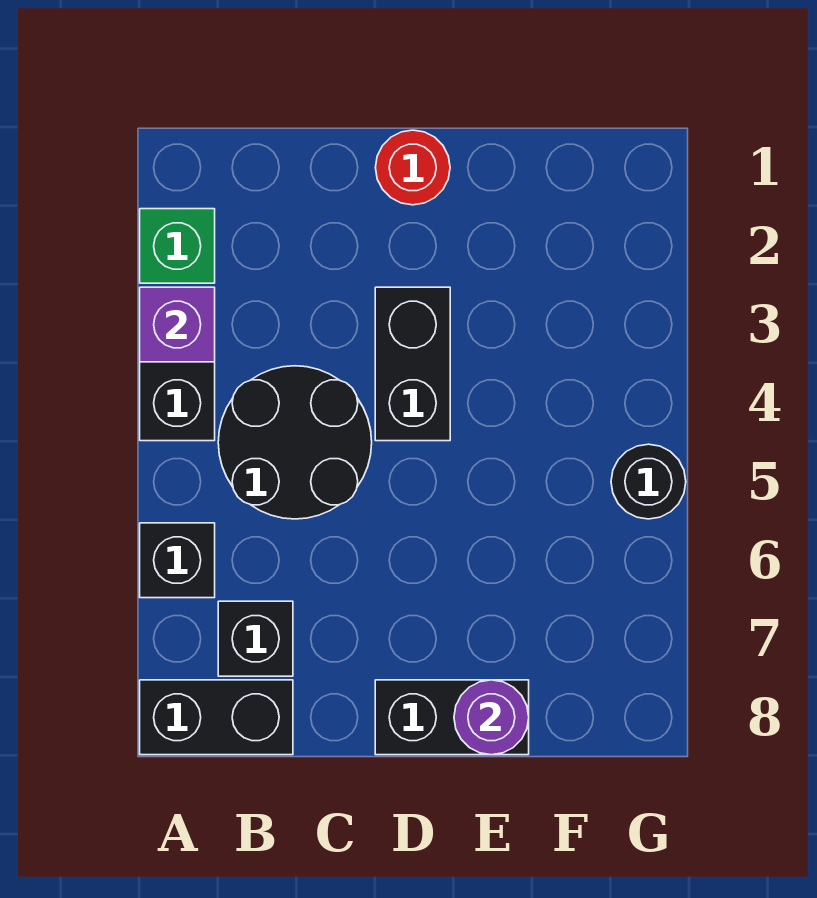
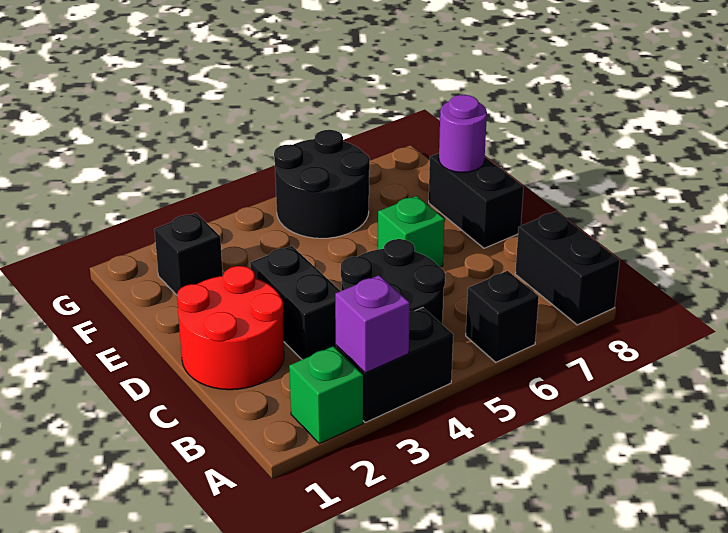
black 1x1 brick [218,601,293,676] -> black 1x1 brick moved to [154,213,223,295]
red 1x1 round brick [375,130,450,205] -> red 2x2 round brick [177,266,284,390]
black 1x2 brick [375,287,450,441] -> black 1x2 brick turned to [250,246,340,360]
none -> green 1x1 brick [378,196,444,267]
black 1x1 round brick [611,444,686,519] -> black 2x2 round brick [274,130,370,238]

